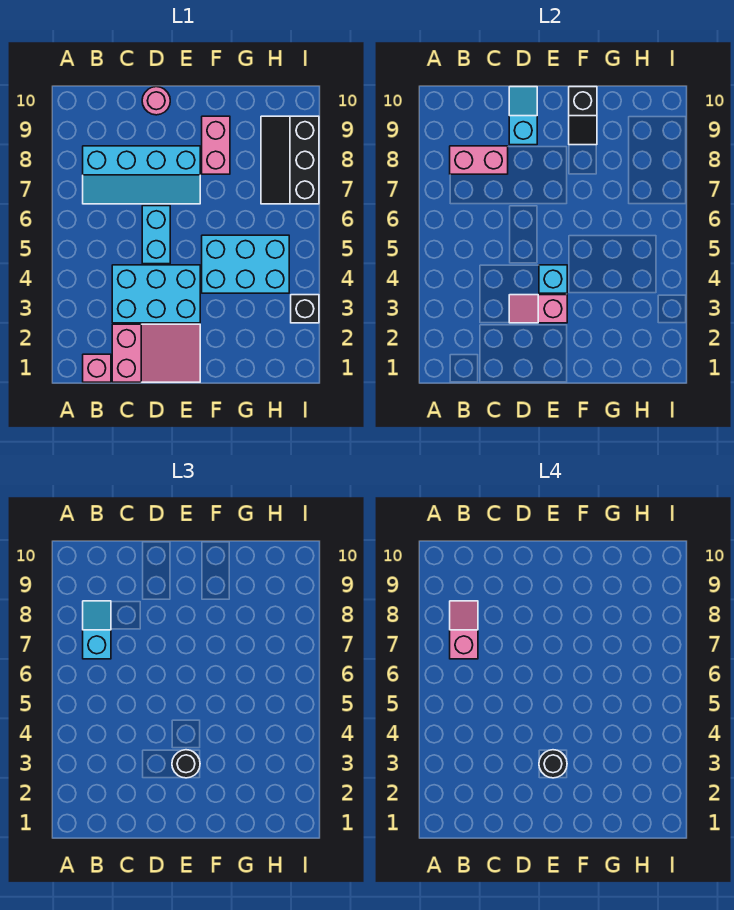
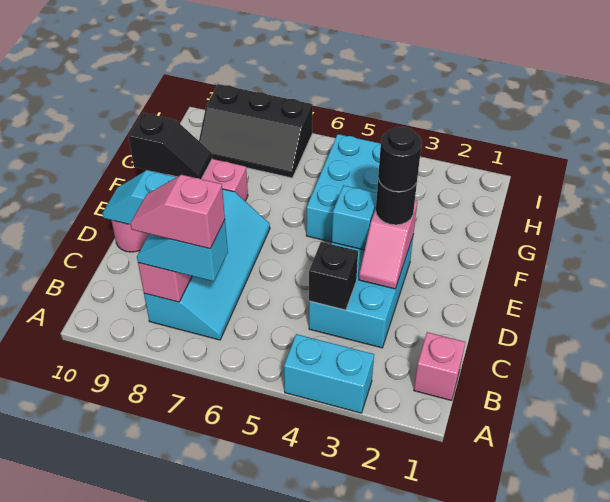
pink 2x3 slope [112,324,200,382] -> none
cyan 1x2 brick [142,206,170,264] -> cyan 1x2 brick moved to [284,334,374,413]
black 1x1 brick [291,295,319,323] -> black 1x1 brick moved to [309,242,358,310]

